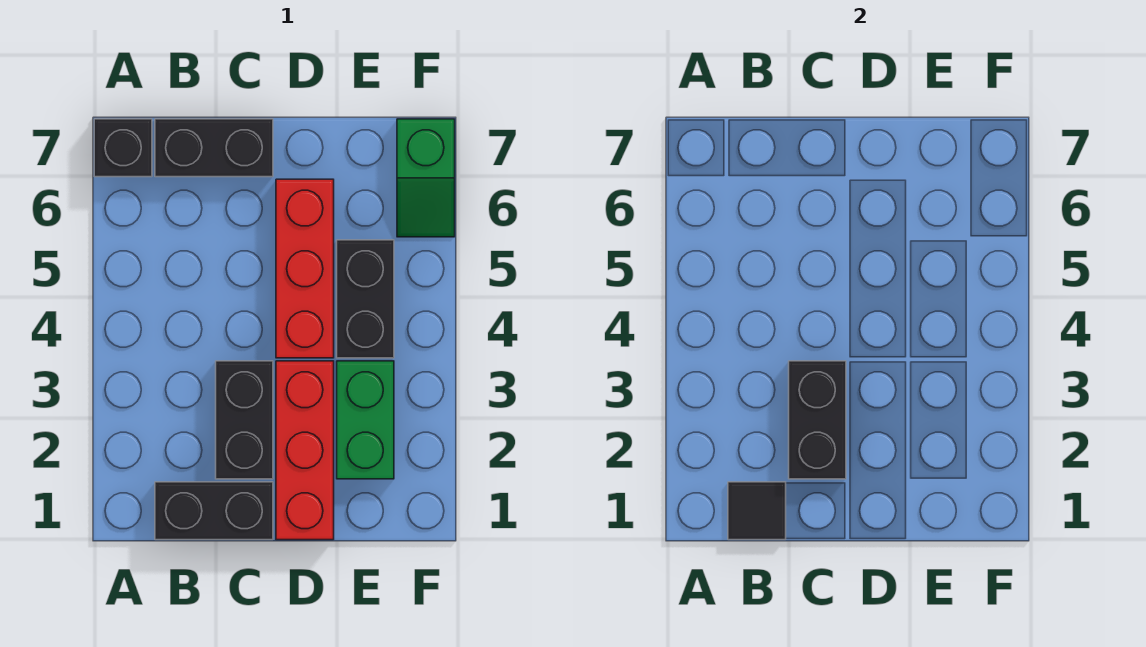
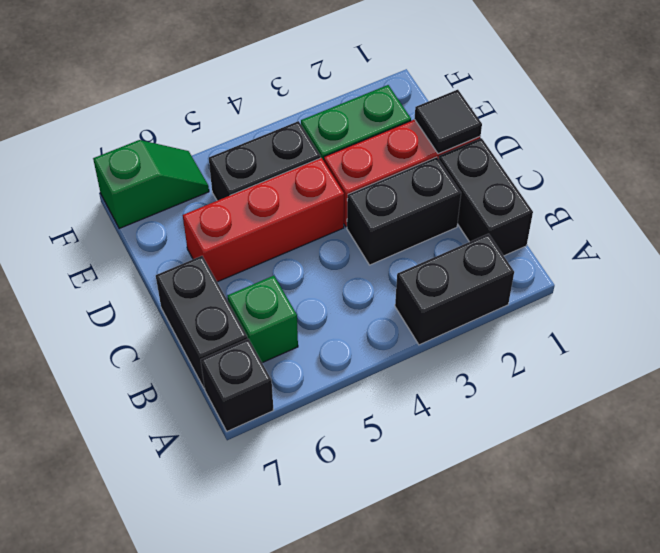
black 1x1 tile [728,482,786,540] -> black 1x1 tile moved to [415,90,482,154]
none -> green 1x1 brick [228,276,298,363]
black 1x2 brick [789,361,846,479] -> black 1x2 brick moved to [395,234,514,345]

